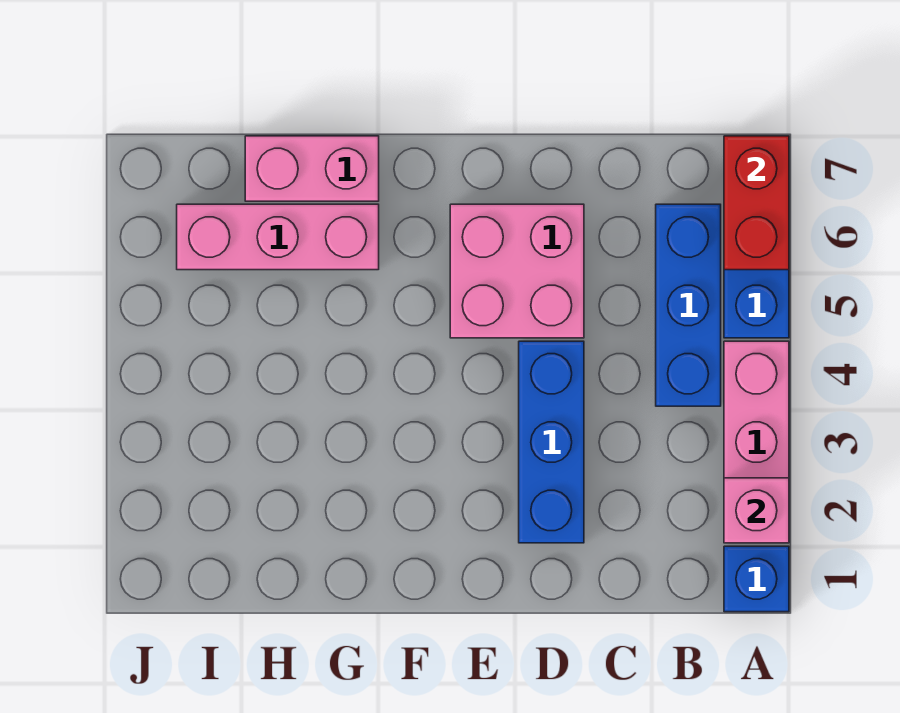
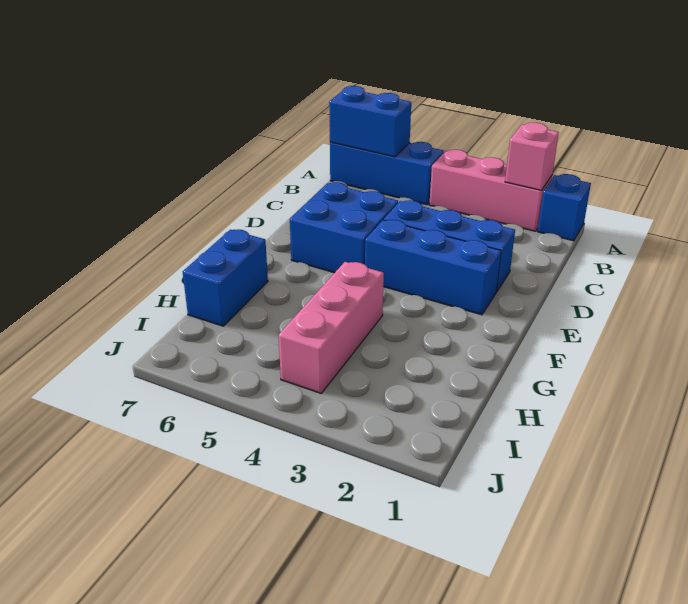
red 1x2 brick [724,136,789,270] -> blue 1x2 brick [329,86,411,157]
blue 1x3 brick [656,204,721,406] -> blue 1x3 brick moved to [365,220,501,315]
pink 2x2 brick [450,204,584,338] -> blue 2x2 brick [290,182,398,273]
pink 1x3 brick [177,204,379,270] -> pink 1x3 brick moved to [279,262,384,393]
pink 1x2 brick [245,136,379,201] -> blue 1x2 brick [183,229,268,326]

